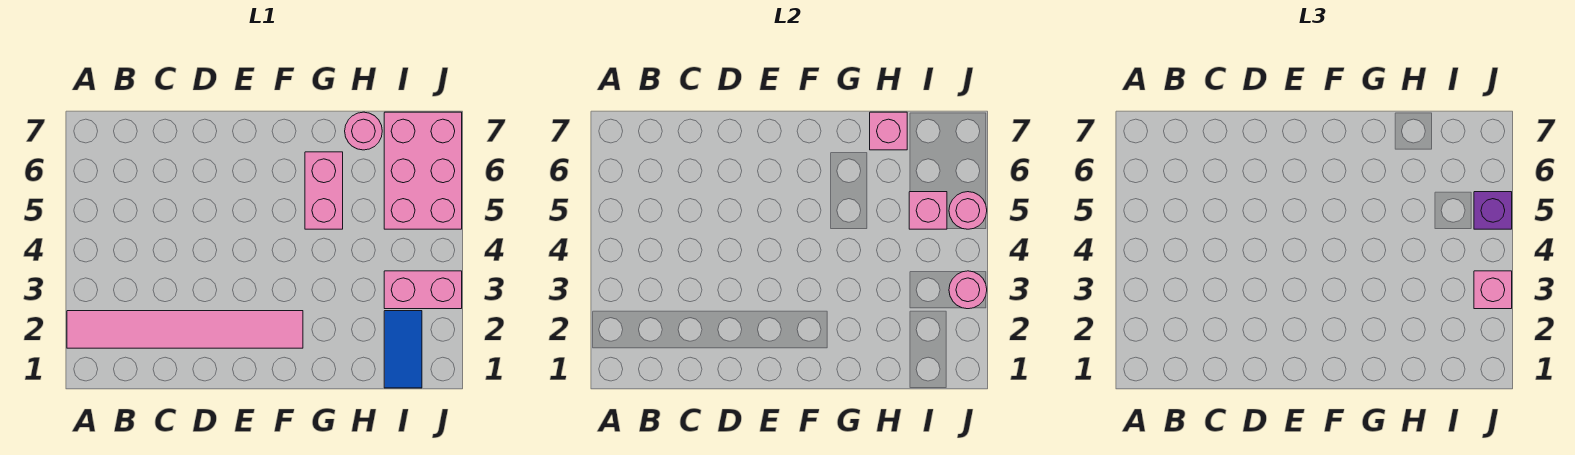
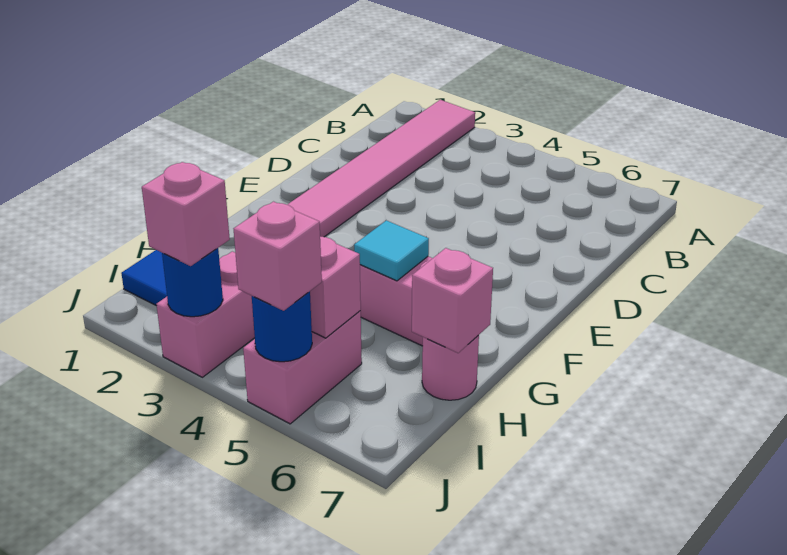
none -> cyan 1x1 tile [354,220,429,281]
pink 2x3 brick [384,112,462,229] -> pink 1x2 brick [243,311,362,424]
pink 1x1 round brick [949,271,987,309] -> blue 1x1 round brick [162,248,223,317]
pink 1x1 round brick [949,192,987,229] -> blue 1x1 round brick [252,291,312,362]
purple 1x1 brick [1474,192,1512,229] -> pink 1x1 brick [234,201,322,311]

